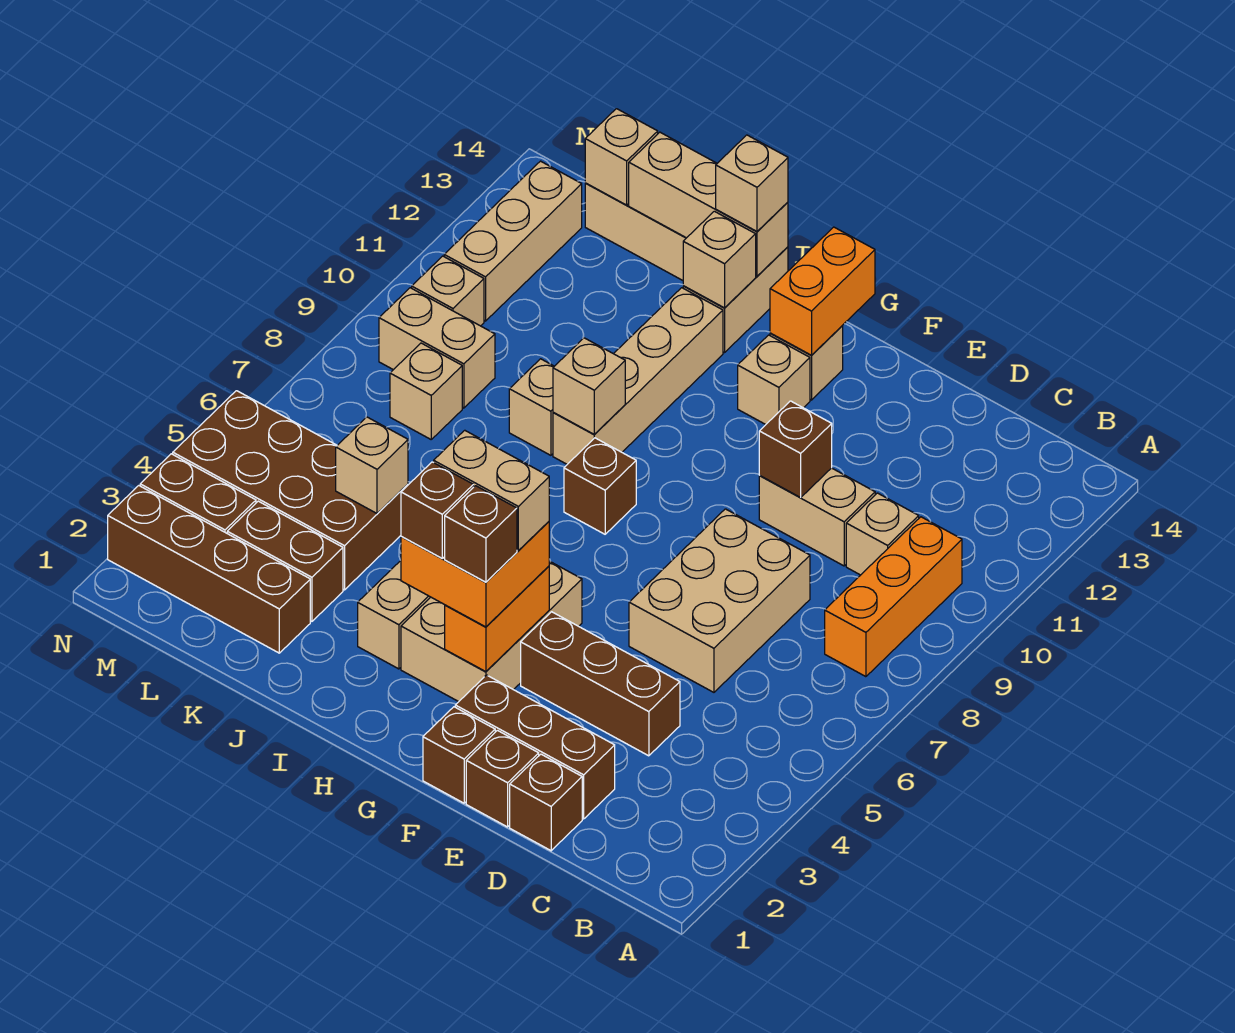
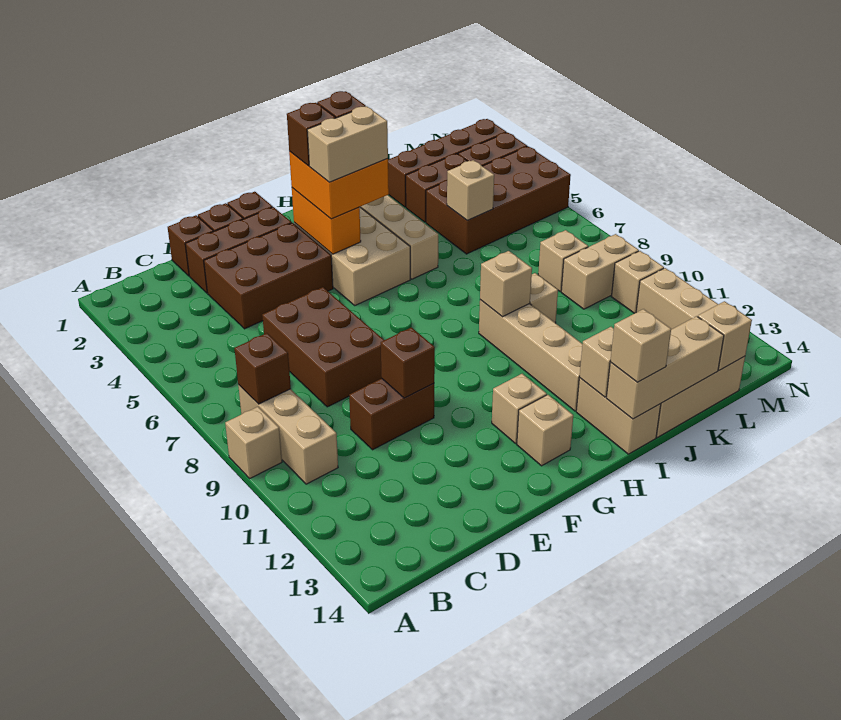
orange 1x3 brick [825,517,962,677] -> tan 1x3 brick [238,385,338,484]
tan 1x1 brick [846,493,919,575] -> tan 1x1 brick moved to [225,407,282,478]
brown 1x3 brick [521,612,680,756] -> brown 2x3 brick [204,223,333,329]
tan 2x3 brick [629,509,810,692] -> brown 2x3 brick [262,287,384,407]
tan 1x2 brick [759,468,875,566] -> brown 1x2 brick [349,379,434,450]
orange 1x2 brick [770,227,875,355] -> none
brown 1x1 brick [564,438,636,534] -> brown 1x1 brick moved to [234,333,291,404]

